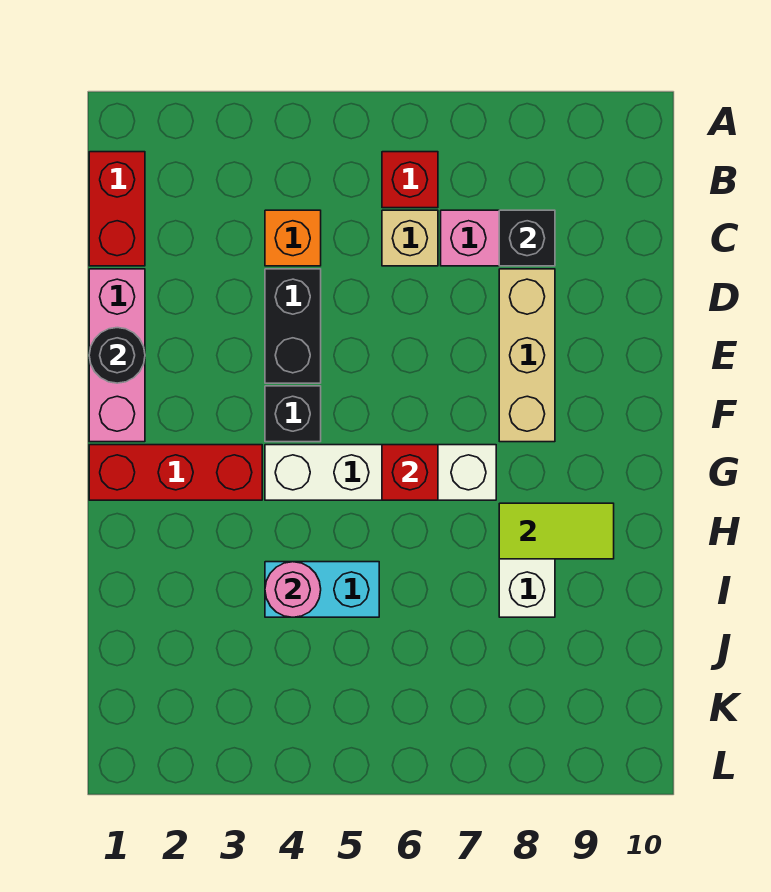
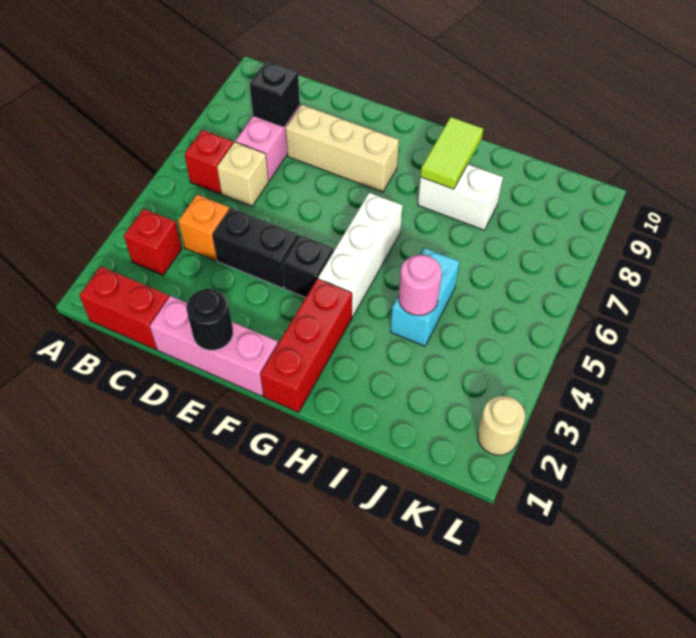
white 1x4 brick [265,445,496,500] -> white 1x3 brick [318,193,402,317]
red 1x1 brick [382,445,438,500] -> red 1x1 brick moved to [124,209,182,275]
none -> tan 1x1 round brick [477,396,525,455]

